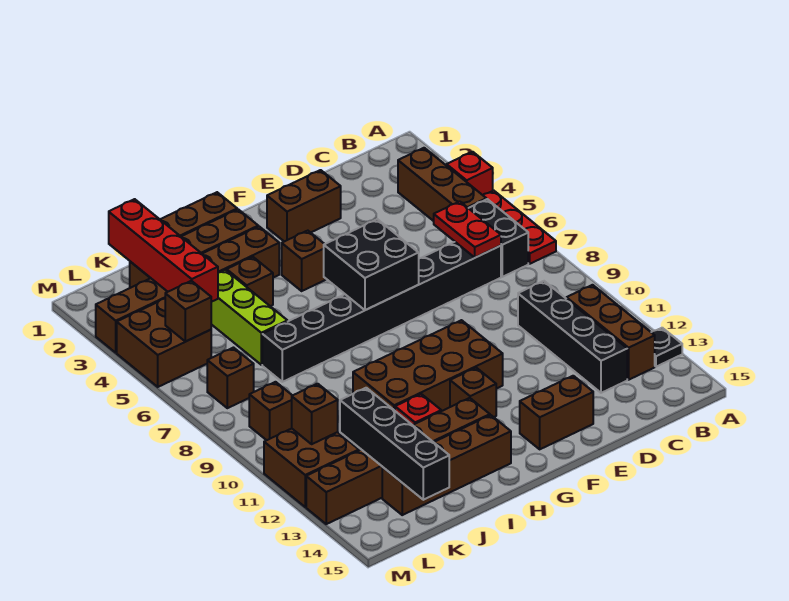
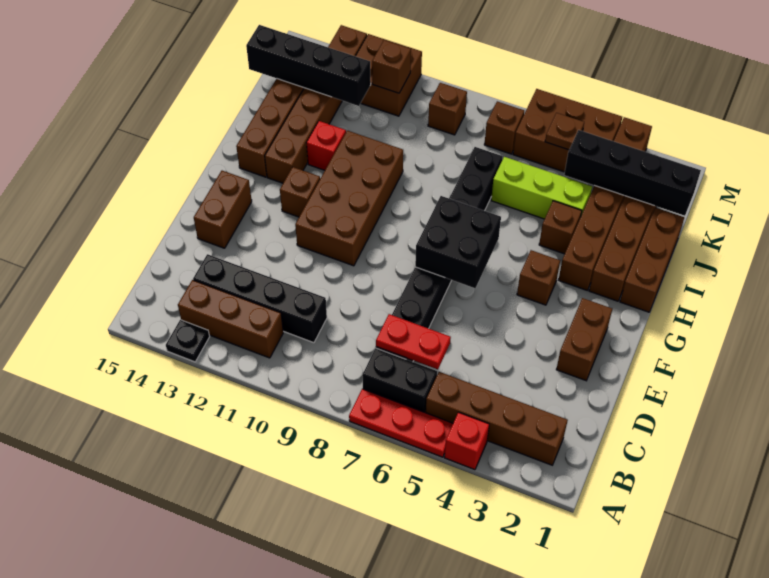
brown 1x3 brick [398,148,486,221] -> brown 1x4 brick [426,372,568,465]
red 1x4 brick [109,199,218,302] -> black 1x4 brick [564,130,701,216]
brown 2x2 brick [117,299,211,387] -> brown 2x3 brick [513,89,622,172]
brown 1x1 brick [165,281,211,342] -> brown 1x1 plate [545,113,584,150]

